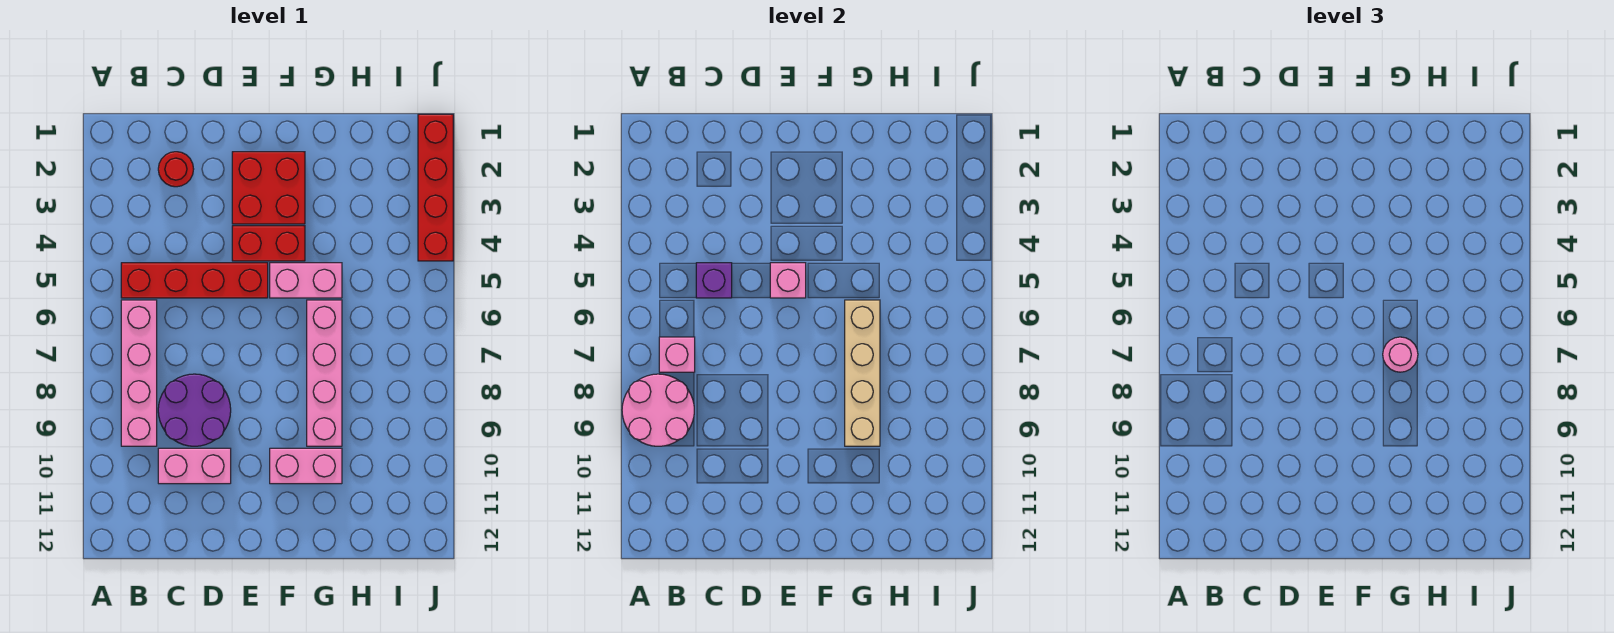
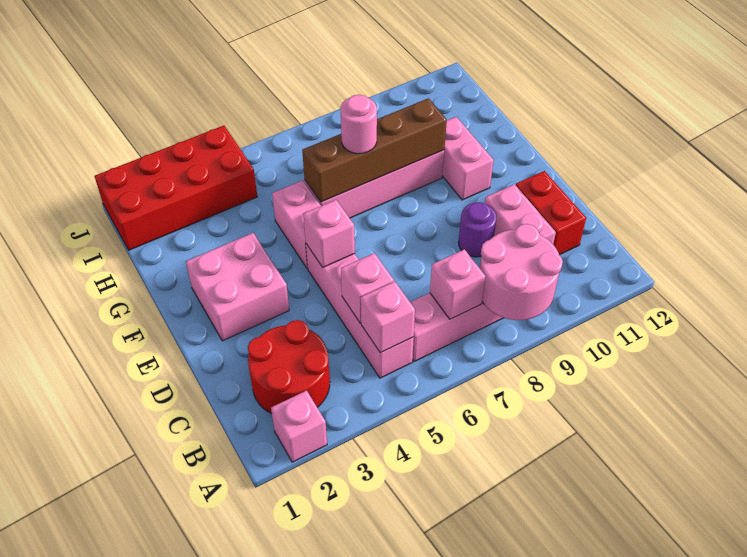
none -> pink 1x1 brick [271,391,327,462]
red 1x4 brick [121,263,268,298] -> pink 1x4 brick [306,244,414,378]
none -> pink 1x1 brick [361,281,415,353]
red 1x1 round brick [158,152,194,187] -> red 2x2 round brick [248,320,330,413]
purple 1x1 brick [696,263,732,298] -> pink 1x1 brick [341,253,394,323]
purple 2x2 round brick [158,374,231,446] -> purple 1x1 round brick [458,202,497,257]
red 2x2 brick [232,152,305,224] -> pink 2x2 brick [186,233,289,341]
red 1x2 brick [232,226,305,261] -> red 1x2 brick moved to [516,171,586,255]
tan 1x4 brick [845,300,880,446] -> brown 1x4 brick [302,98,447,202]
red 1x4 brick [418,114,453,261] -> red 2x4 brick [95,126,257,250]

